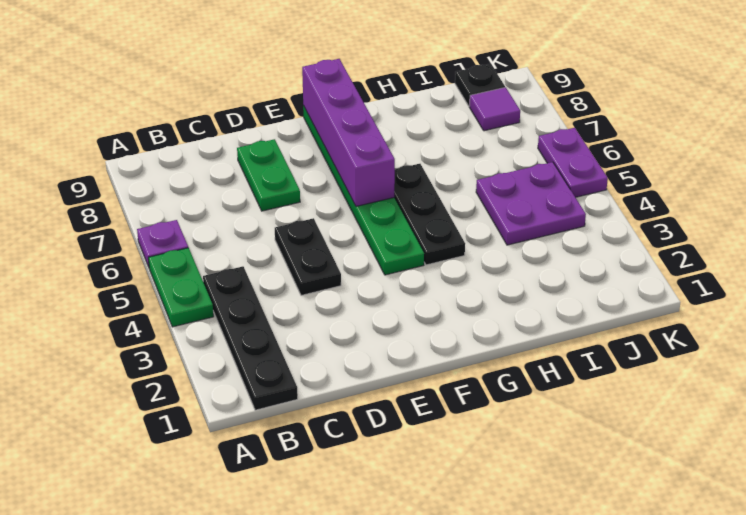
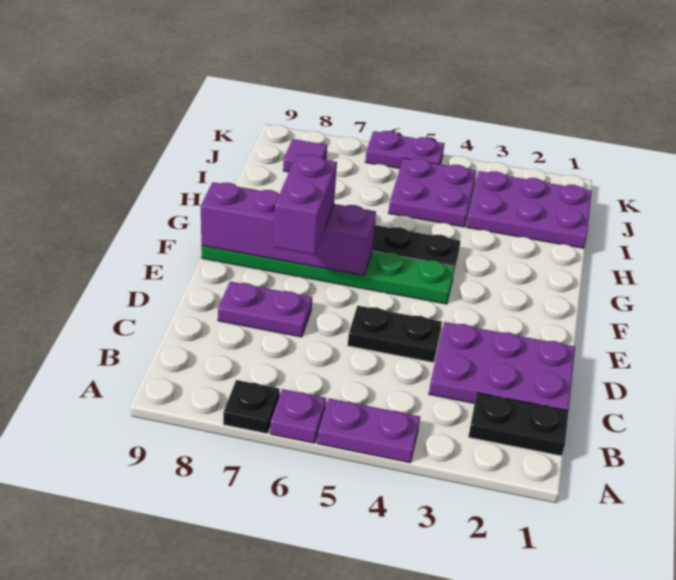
green 1x2 plate [148,248,214,327] -> purple 1x2 plate [317,398,420,463]
black 1x4 plate [203,266,298,410] -> black 1x2 plate [468,393,569,456]
none -> purple 2x3 plate [429,322,575,410]
green 1x2 plate [237,139,300,211] -> purple 1x2 plate [218,282,312,337]
none -> purple 1x2 brick [274,155,337,255]
none -> purple 2x3 plate [467,171,592,248]
black 1x1 plate [455,64,505,106] -> black 1x1 plate moved to [223,380,280,434]

